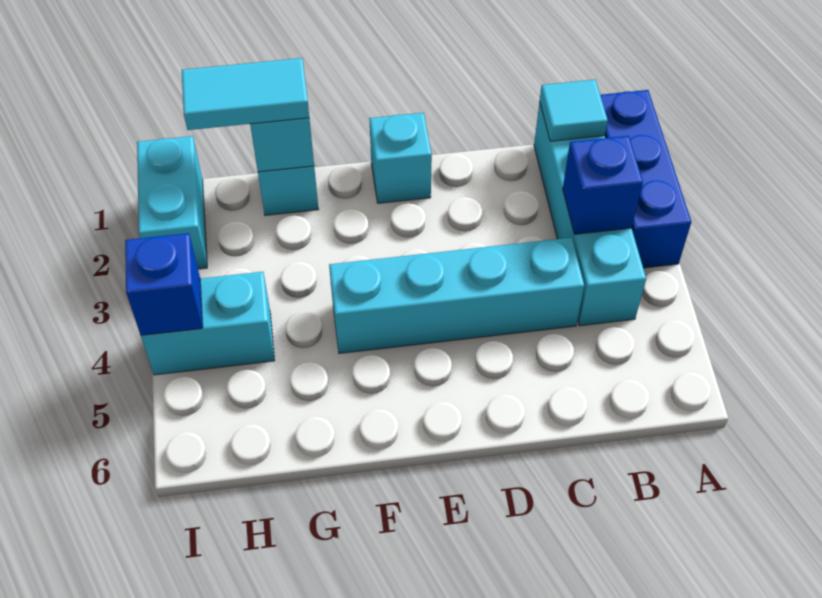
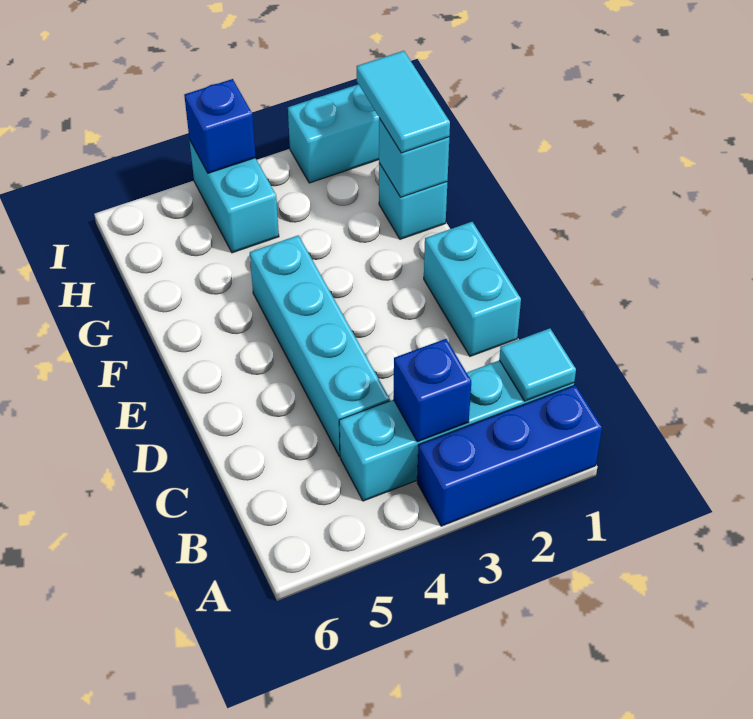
cyan 1x1 brick [369,113,432,203] -> cyan 1x2 brick [424,222,521,356]

